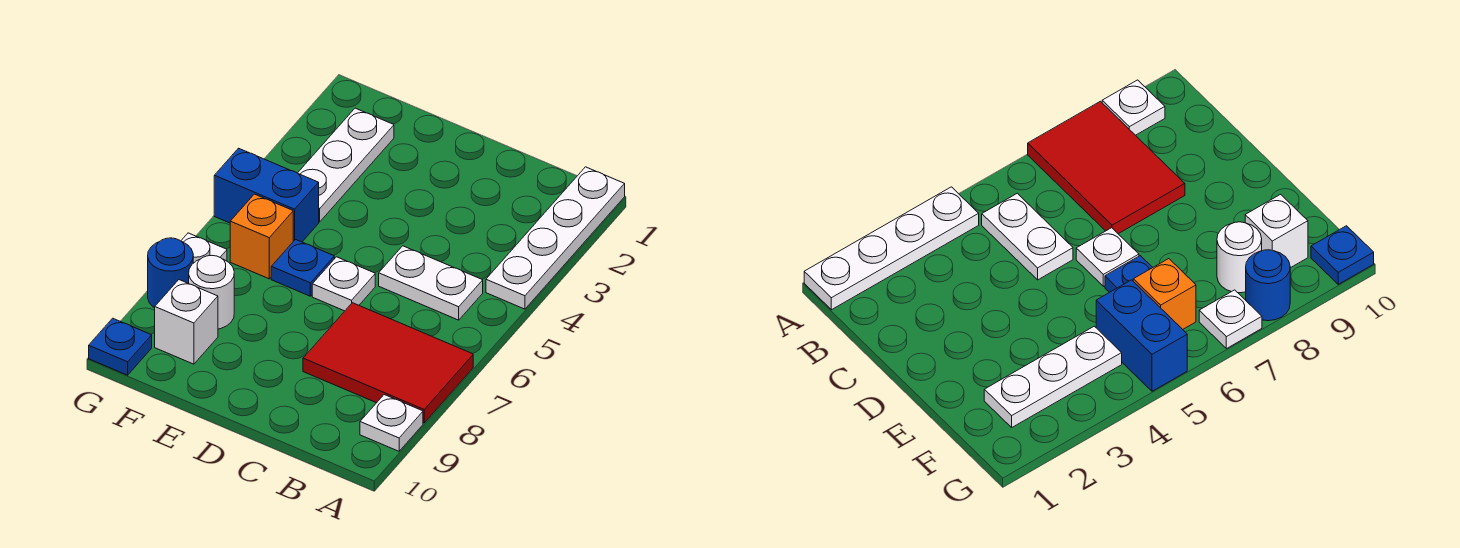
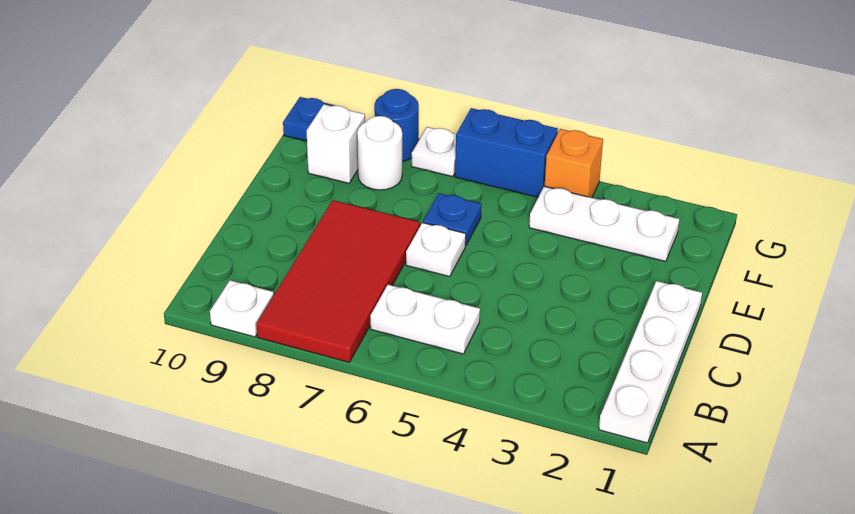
white 1x4 plate [486,167,625,309] -> white 1x4 plate turned to [599,281,702,443]
red 2x3 tile [303,303,473,423] -> red 2x4 tile [257,200,420,362]
white 1x2 plate [379,246,483,320] -> white 1x2 plate turned to [370,285,480,354]
blue 1x2 brick [214,148,319,242] -> blue 1x2 brick turned to [455,108,558,197]
orange 1x1 brick [230,194,293,279] -> orange 1x1 brick moved to [545,129,603,198]

